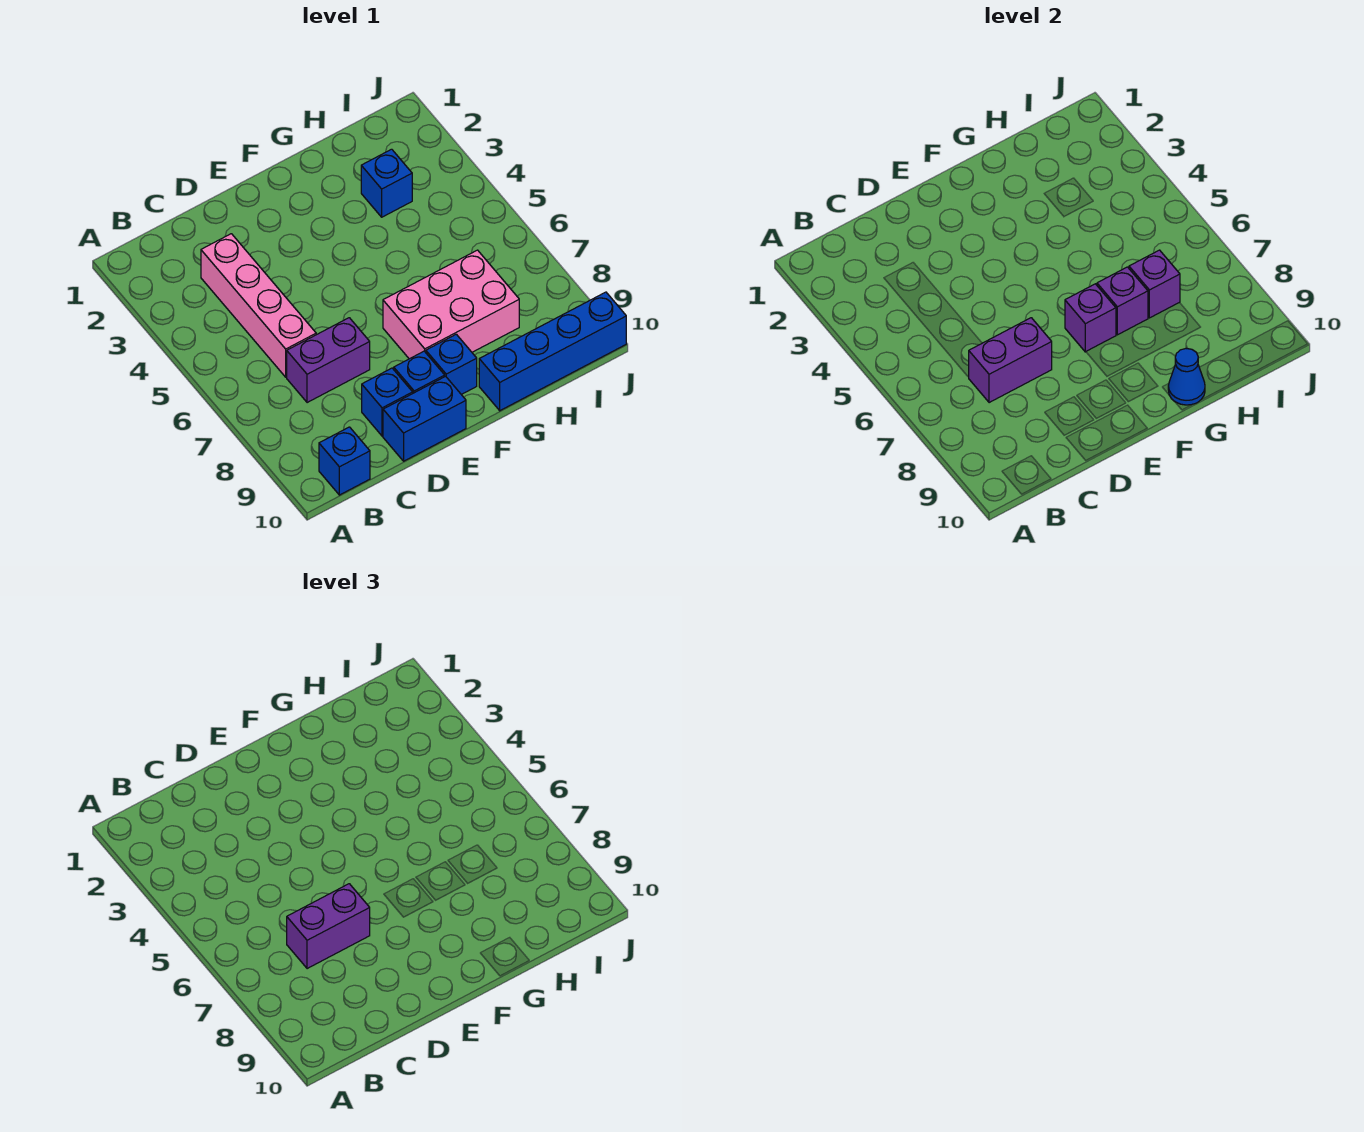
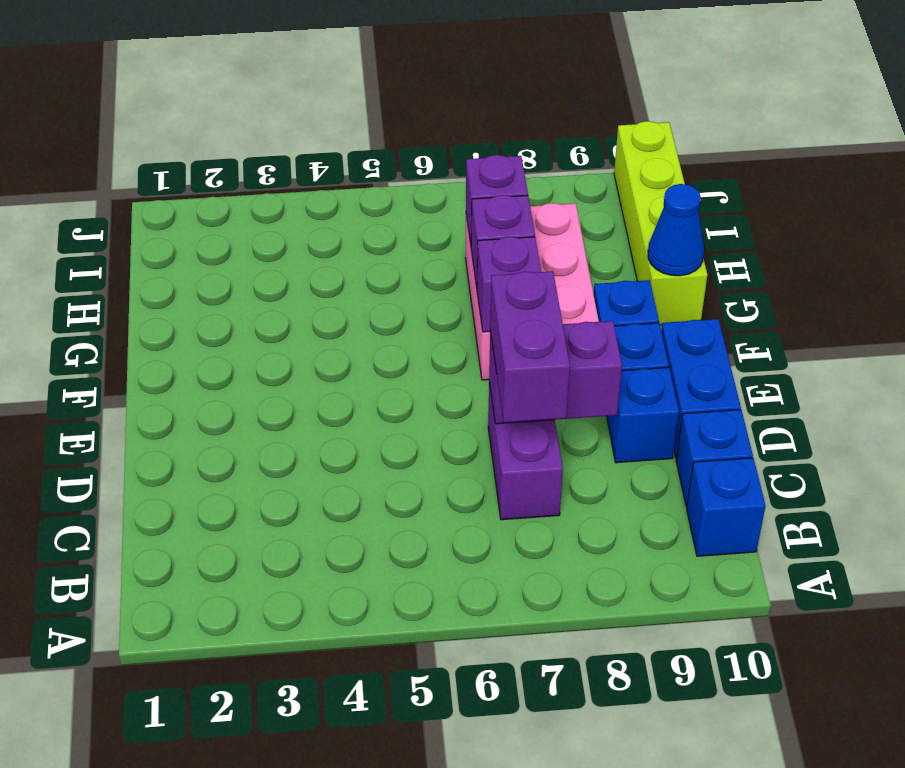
pink 1x4 brick [201,234,316,377] -> none
purple 1x2 brick [969,318,1052,403] -> purple 1x2 brick turned to [489,321,622,424]
blue 1x4 brick [479,292,626,411] -> lime 1x4 brick [614,121,707,325]
blue 1x1 brick [361,149,412,217] -> blue 1x1 brick moved to [676,410,753,506]

